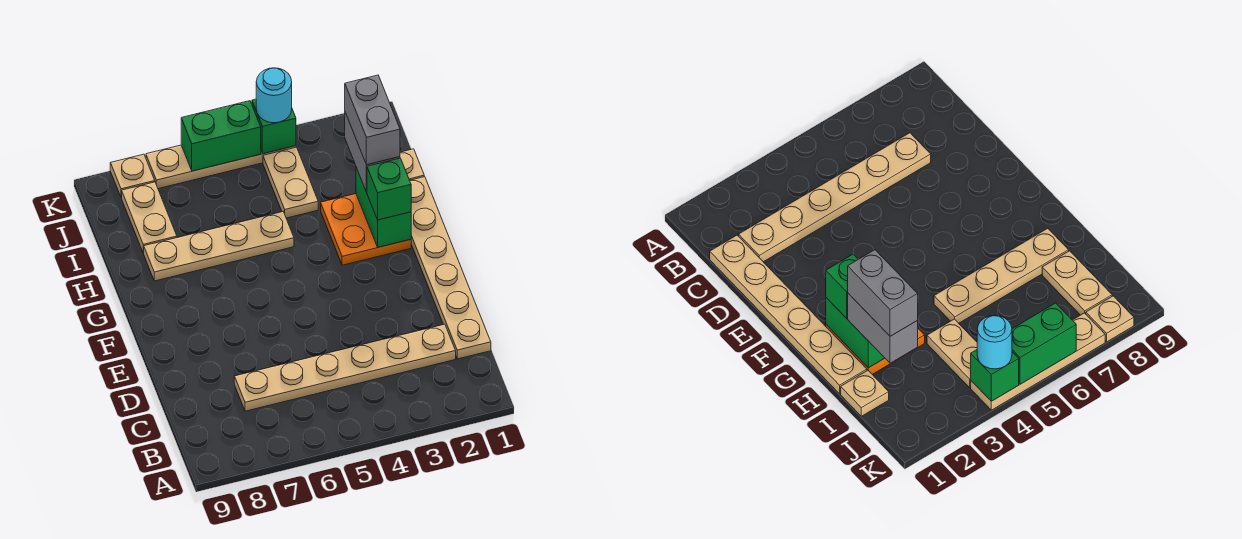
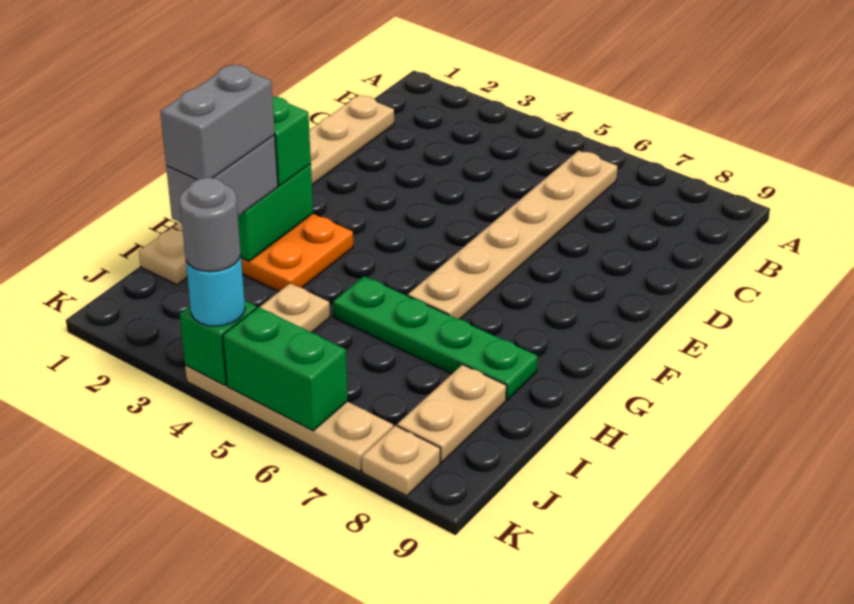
tan 1x6 plate [234,324,456,411] -> tan 1x6 plate turned to [408,151,618,319]
tan 1x4 plate [144,212,294,281] -> green 1x4 plate [333,276,538,400]
none -> grey 1x1 round brick [180,178,241,272]

